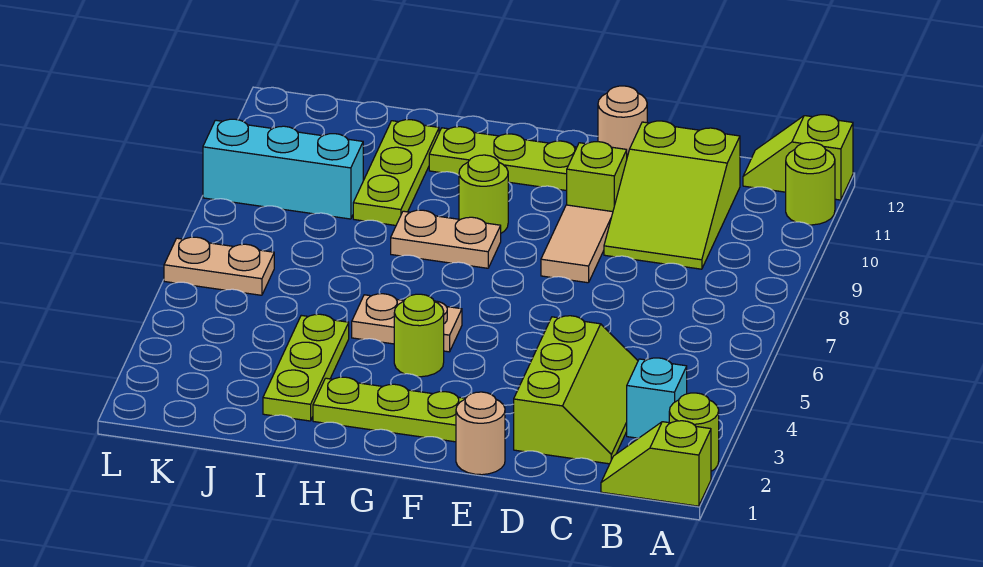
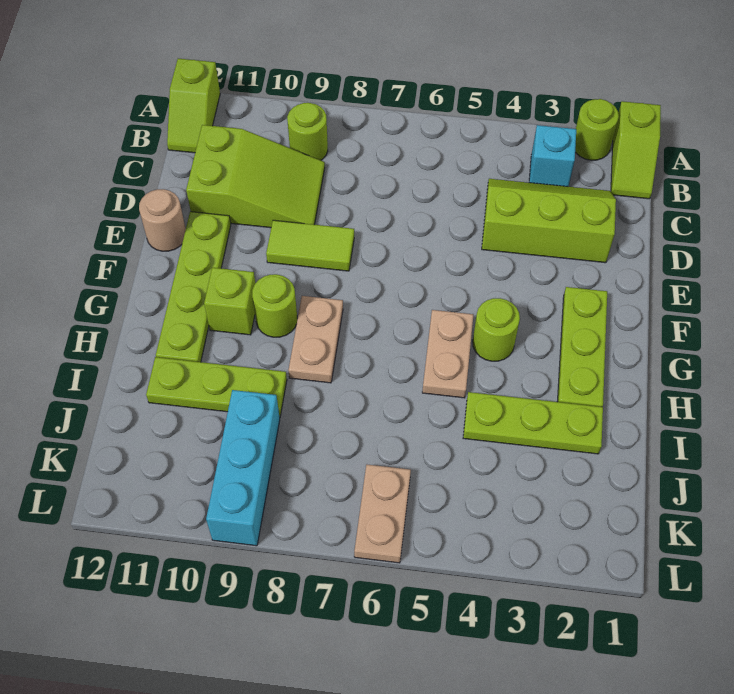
lime 1x1 round brick [786,142,835,225] -> lime 1x1 round brick moved to [287,103,328,160]
tan 1x1 round brick [456,392,505,475] -> none
tan 1x2 tile [541,205,613,283] -> lime 1x2 tile [266,220,354,271]
lime 1x1 brick [567,142,627,212] -> lime 1x1 brick moved to [204,268,255,335]

